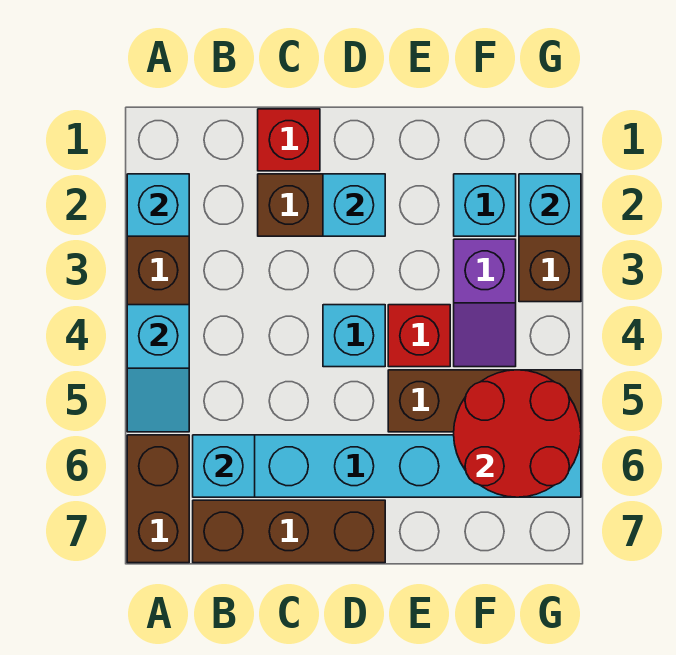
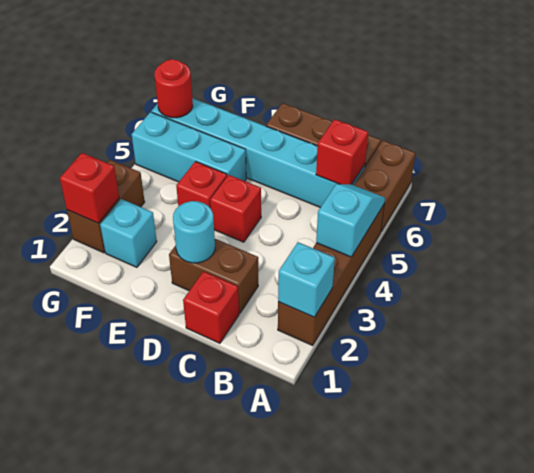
cyan 1x1 brick [193,435,255,497] -> red 1x1 brick [316,119,368,184]
cyan 1x1 brick [323,174,385,236] -> cyan 1x1 round brick [173,201,215,263]
cyan 1x1 brick [323,305,385,367] -> red 1x1 brick [210,175,261,242]
brown 1x3 brick [388,370,581,432] -> cyan 1x3 brick [132,112,246,182]
purple 1x2 slope [454,239,516,367] -> none
red 2x2 round brick [454,370,581,497] -> red 1x1 round brick [154,59,193,118]
cyan 1x1 brick [519,174,581,236] -> red 1x1 brick [60,153,119,223]

